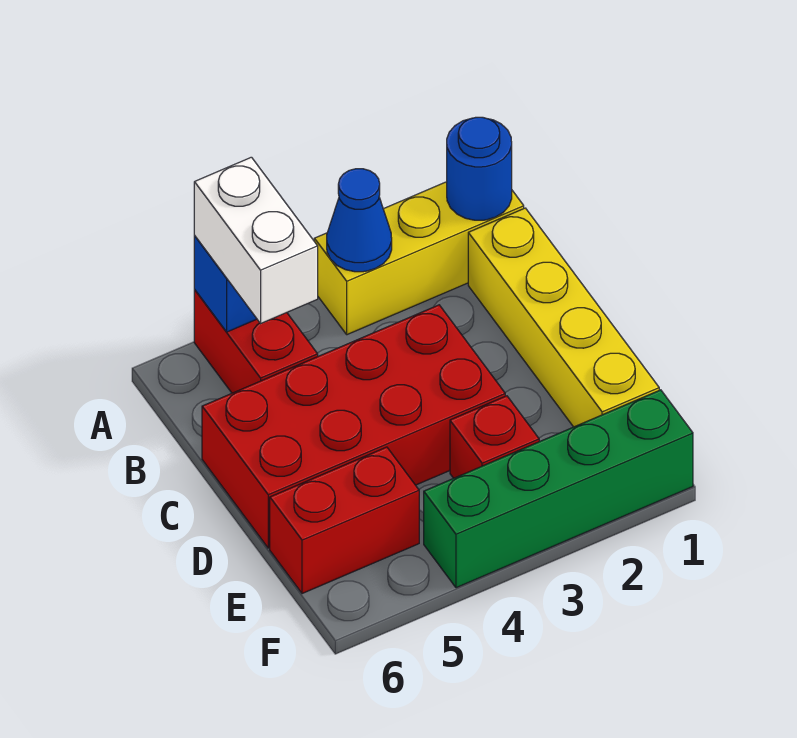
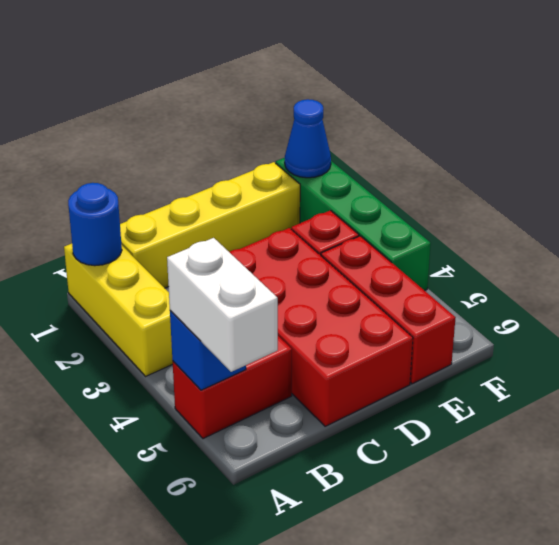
blue 1x1 cone [327,169,392,272] -> blue 1x1 cone moved to [285,99,331,178]
white 1x2 brick [194,157,318,323] -> white 1x2 brick turned to [167,238,278,372]
red 1x2 brick [270,447,419,594] -> red 1x3 brick [321,236,456,384]

